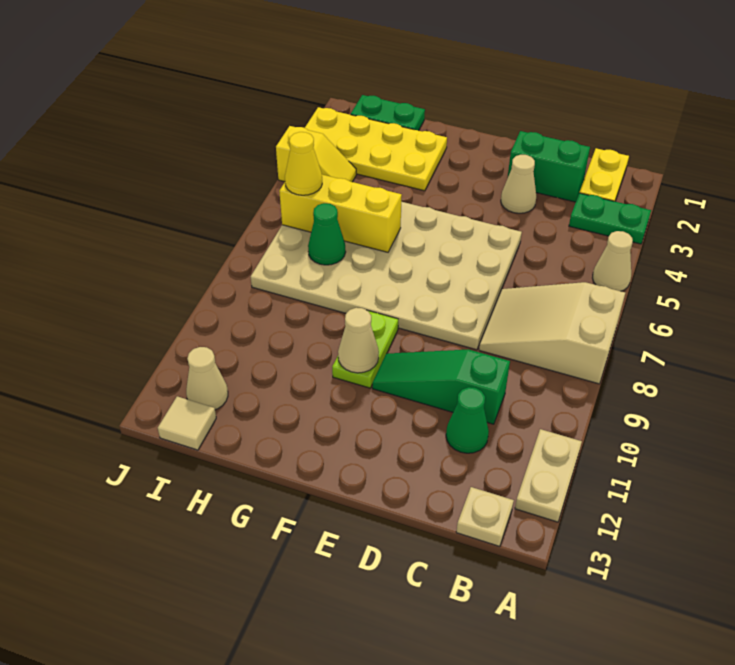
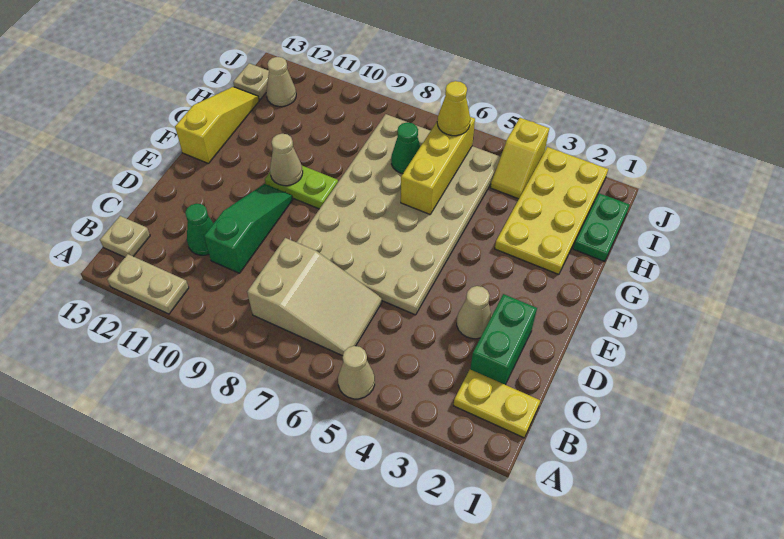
green 1x2 plate [569,193,651,244] -> none
tan 2x3 slope [479,282,625,384] -> tan 2x3 slope turned to [247,238,382,356]
none -> yellow 1x3 slope [175,87,259,163]
tan 1x1 tile [158,396,216,450] -> tan 1x1 plate [233,63,269,100]

